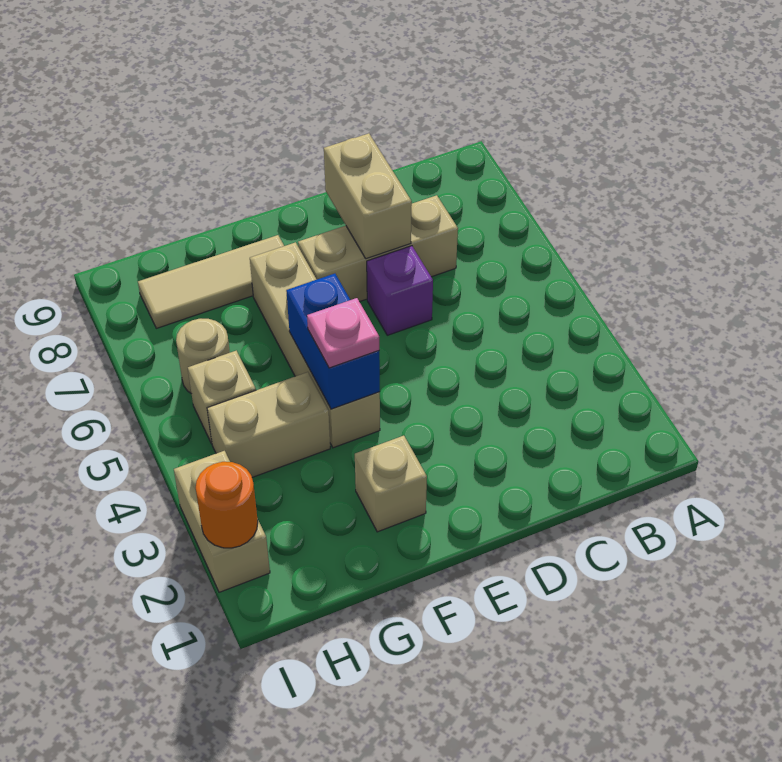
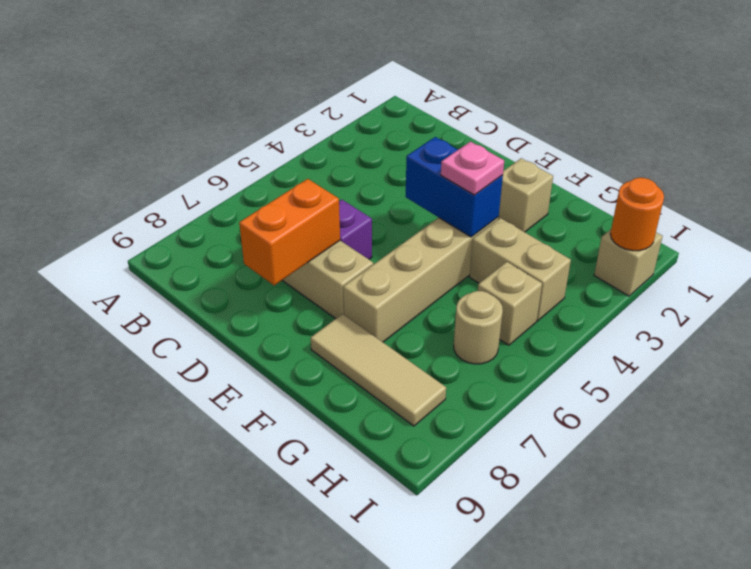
tan 1x2 brick [324,133,412,259] -> orange 1x2 brick [239,179,340,285]
blue 1x2 brick [286,274,380,409] -> blue 1x2 brick turned to [406,137,503,237]
tan 1x2 brick [174,451,270,592] -> tan 1x1 brick [594,229,663,296]

